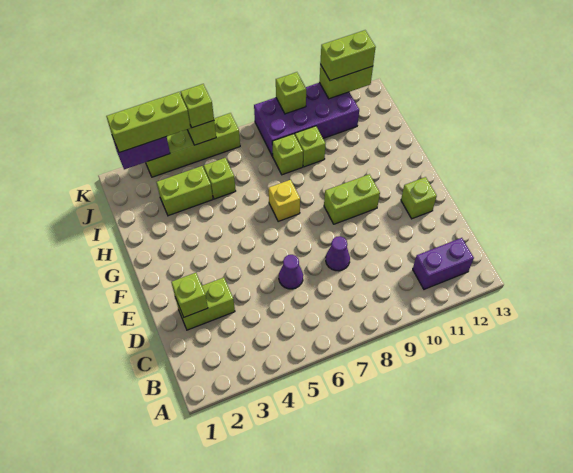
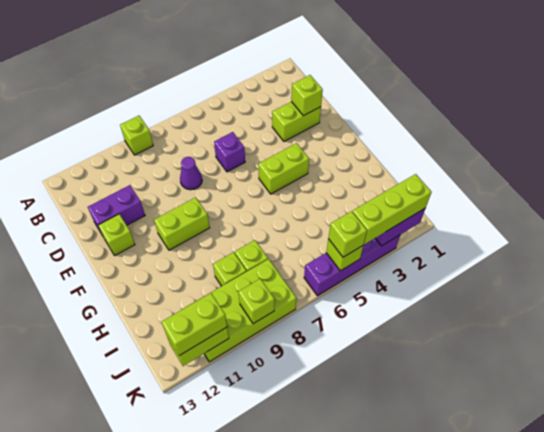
purple 1x2 brick [413,238,474,289] -> purple 1x2 brick moved to [88,185,145,234]
purple 1x1 cone [279,255,303,289] -> purple 1x1 brick [214,132,245,172]
yellow 1x1 brick [269,180,300,222] -> none
lime 1x2 brick [156,166,213,216] -> lime 1x2 brick moved to [258,143,309,194]
lime 1x1 brick [204,158,236,199] -> lime 1x1 brick moved to [120,116,153,155]
purple 2x4 brick [254,83,359,156] -> lime 2x4 brick [183,259,296,362]
lime 1x4 brick [146,113,240,177] -> purple 1x4 brick [304,235,400,296]

